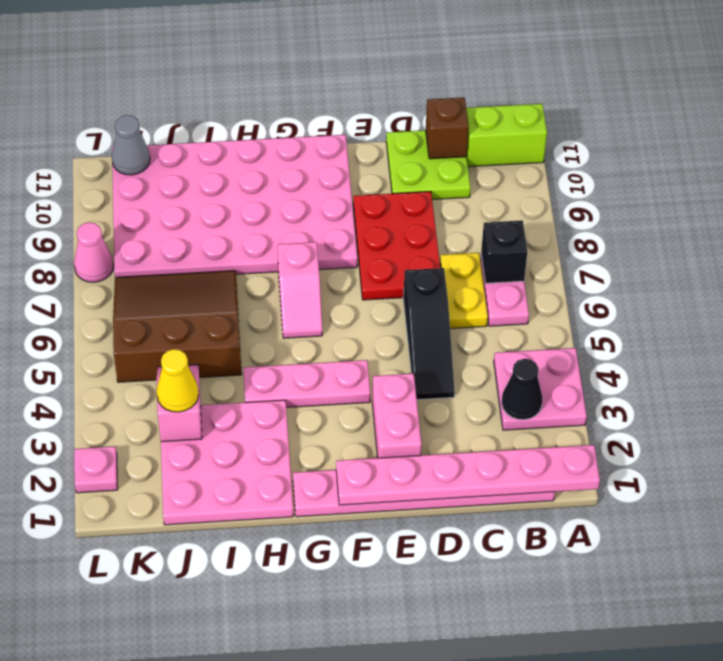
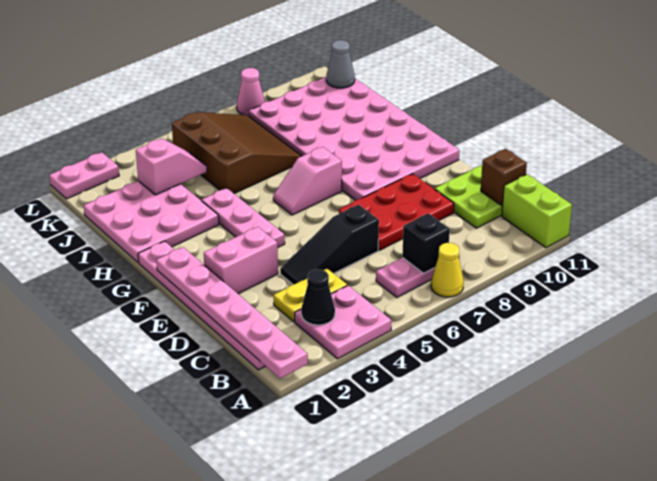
yellow 1x2 plate [440,253,488,329] -> yellow 1x2 plate moved to [273,268,347,322]
yellow 1x1 cone [157,349,199,412] -> yellow 1x1 cone moved to [431,243,464,297]
pink 1x1 plate [74,446,118,493] -> pink 1x2 plate [49,152,119,199]

